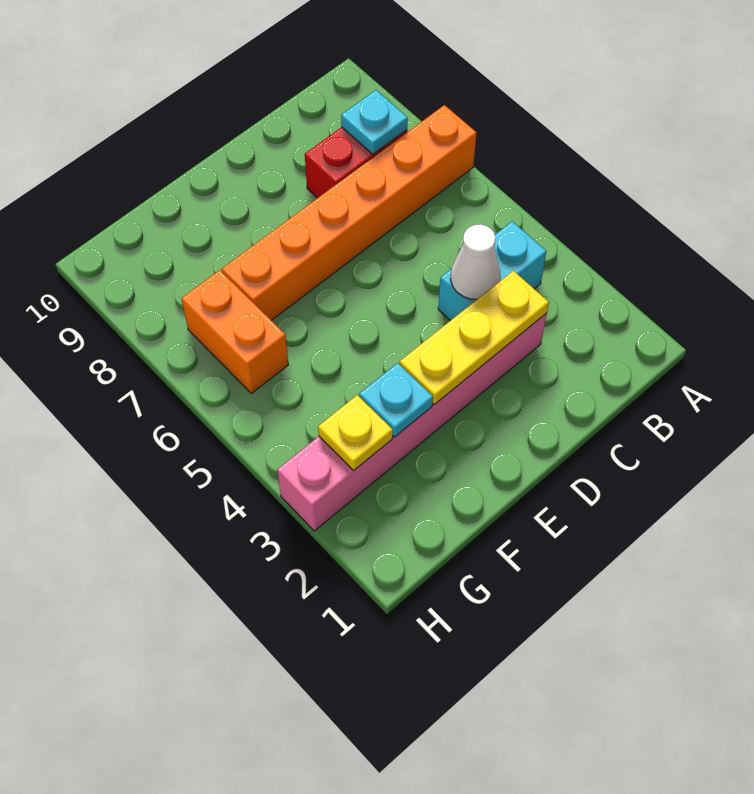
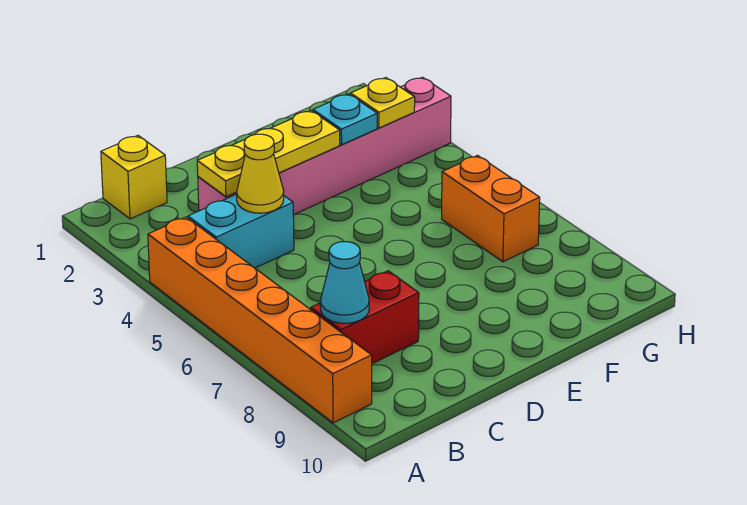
orange 1x6 brick [222,105,476,320] -> orange 1x6 brick turned to [148,217,372,423]
none -> yellow 1x1 brick [101,135,167,219]
cyan 1x1 plate [341,90,408,154] -> cyan 1x1 cone [320,242,369,323]
white 1x1 cone [451,224,500,299] -> yellow 1x1 cone [237,134,284,213]

